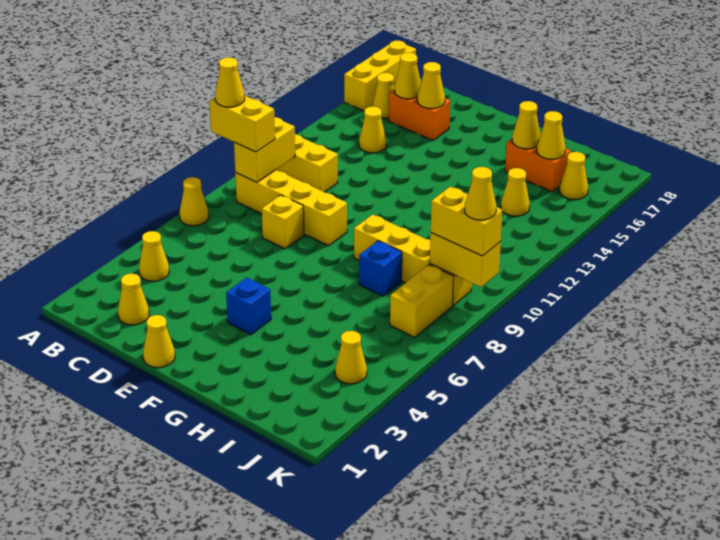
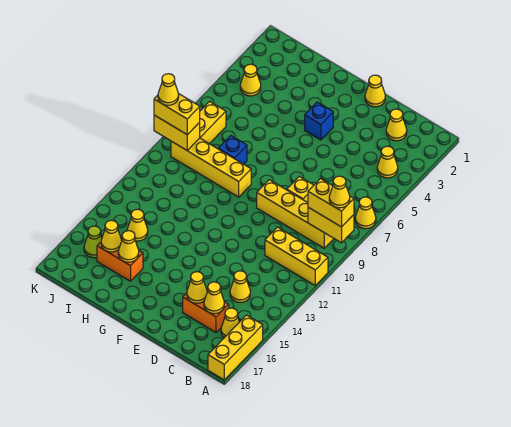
yellow 1x2 brick [234,117,295,182] -> yellow 1x2 brick turned to [308,207,354,243]
yellow 1x1 cone [559,152,588,199] -> lime 1x1 cone [84,226,102,258]

